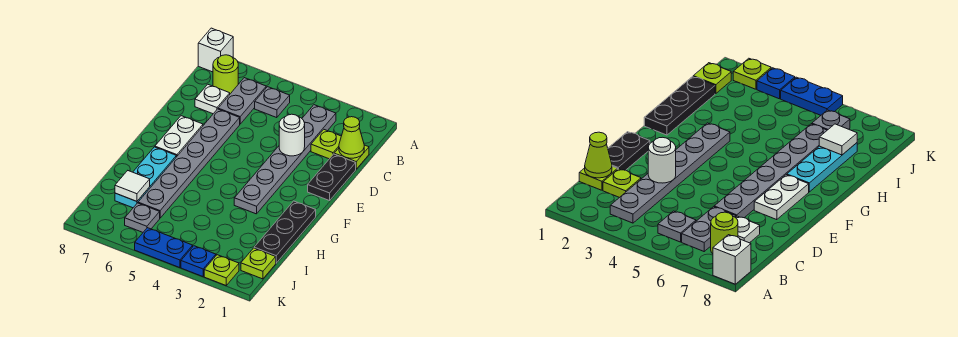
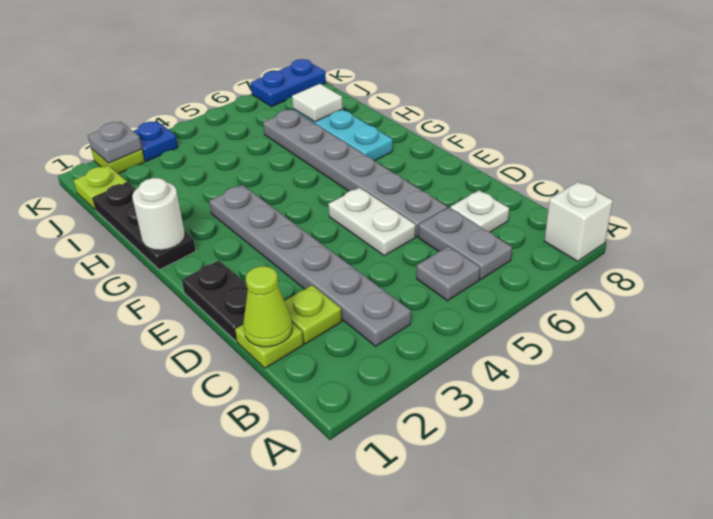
lime 1x1 round brick [213,55,238,94] -> none
white 1x1 round brick [279,114,305,156] -> white 1x1 round brick moved to [132,178,185,250]
white 1x2 plate [155,116,203,157] -> white 1x2 plate moved to [328,188,416,256]
grey 1x1 plate [125,203,160,232] -> grey 1x1 plate moved to [88,122,142,163]
blue 1x2 plate [135,228,193,268] -> blue 1x2 plate moved to [251,59,326,107]

